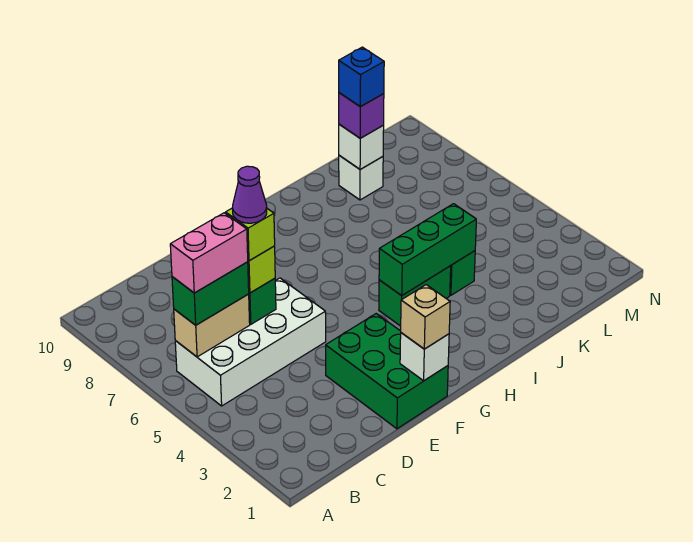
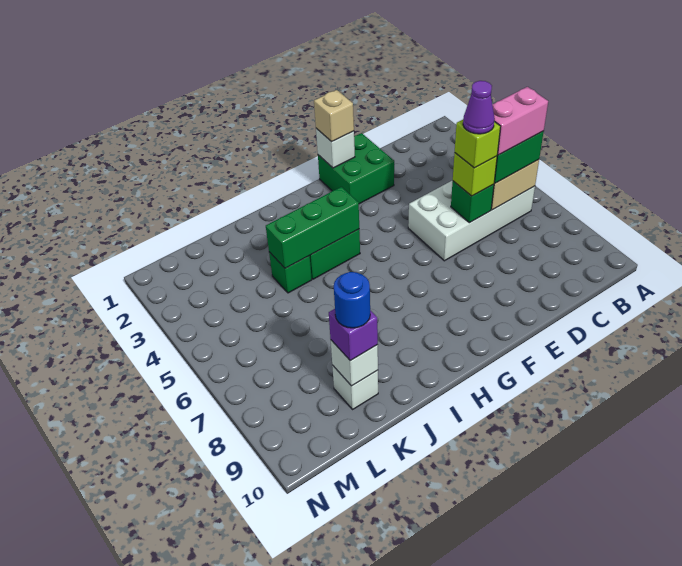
green 2x3 brick [326,314,448,429] -> green 2x2 brick [318,133,394,204]
blue 1x1 brick [339,47,384,107] -> blue 1x1 round brick [334,272,370,328]

